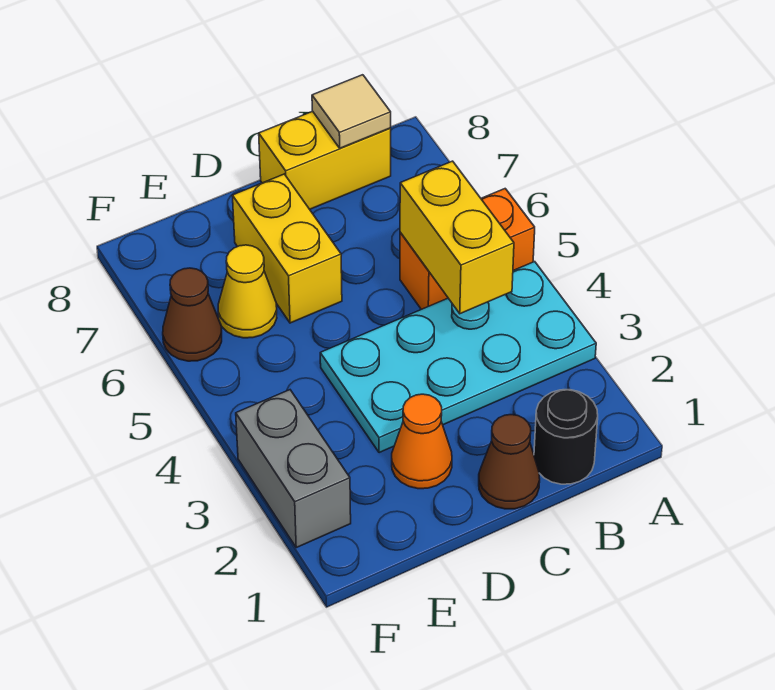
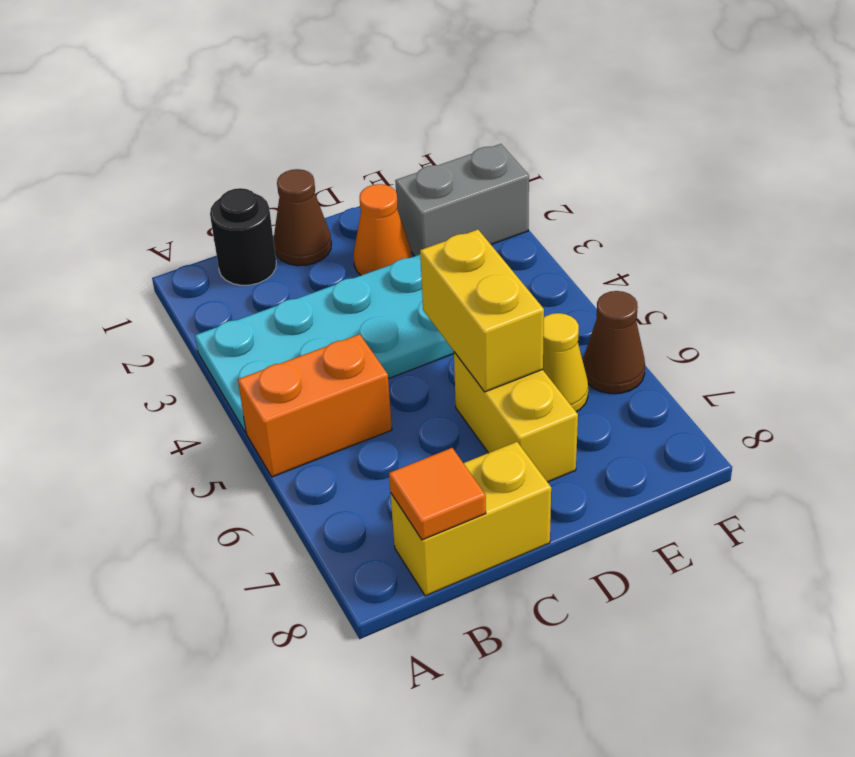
yellow 1x2 brick [400,161,514,314] -> yellow 1x2 brick moved to [420,230,544,392]
tan 1x1 tile [312,75,391,148] -> orange 1x1 tile [389,448,486,540]
grey 1x2 brick [236,390,351,548] -> grey 1x2 brick turned to [395,144,529,256]

